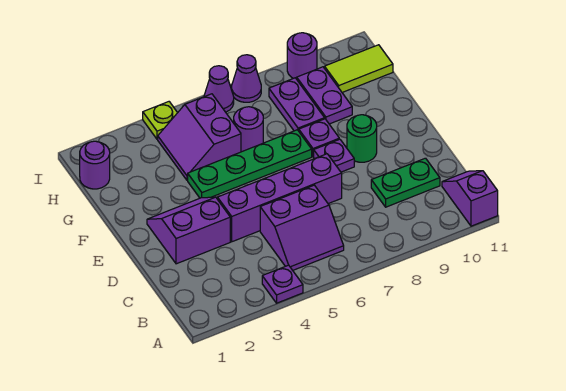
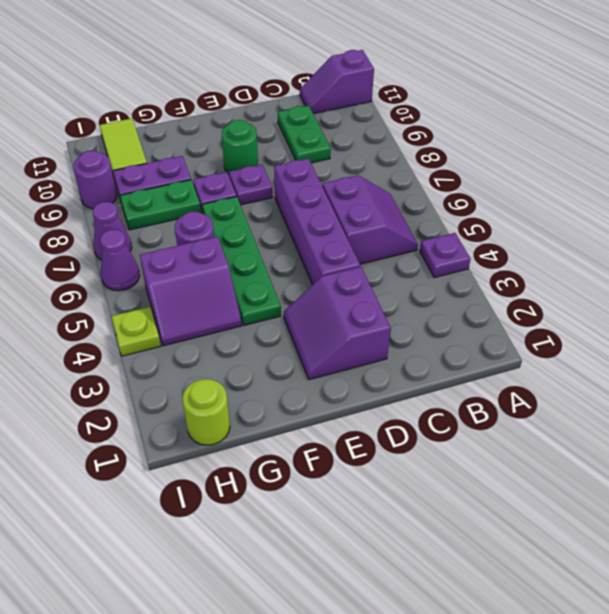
purple 1x2 plate [269,78,325,131] -> green 1x2 plate [120,180,201,230]
purple 1x1 round brick [80,141,110,189] -> lime 1x1 round brick [182,379,230,445]

